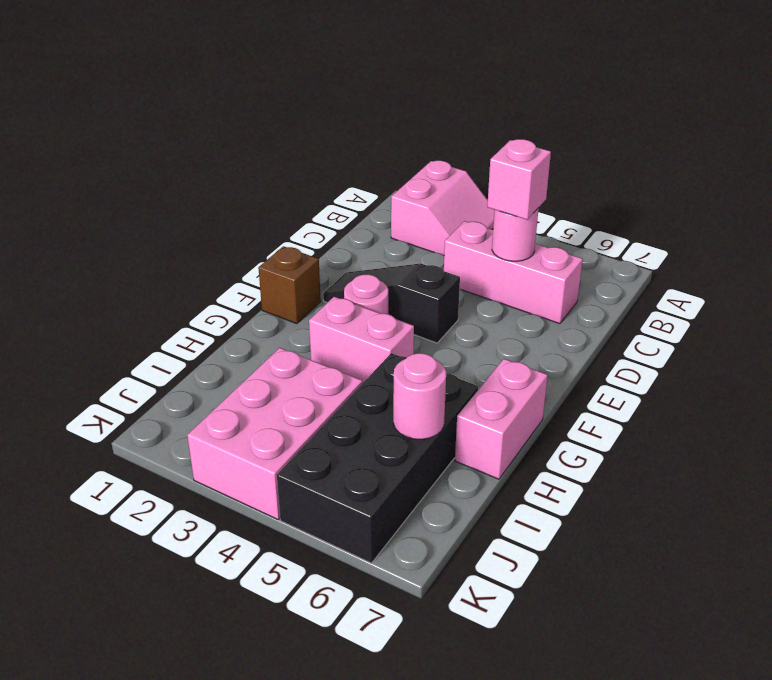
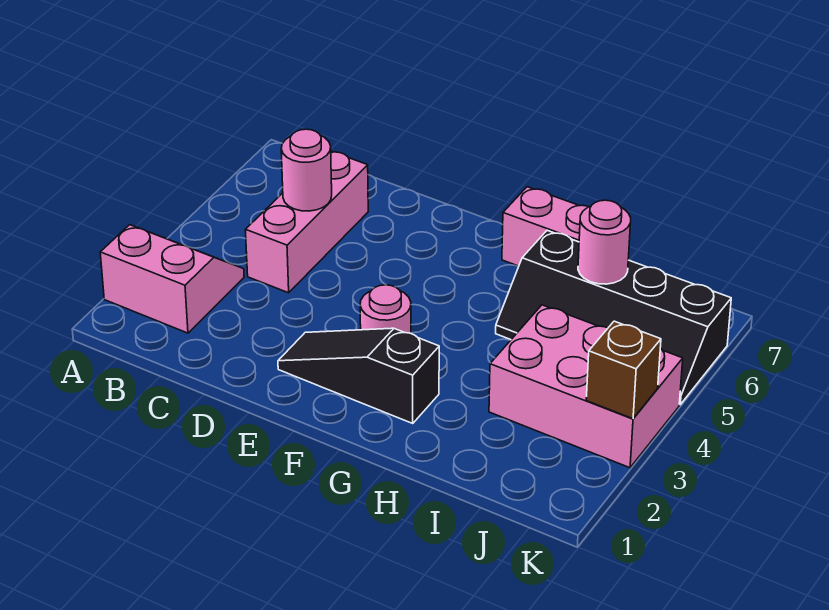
pink 1x1 brick [487,139,551,220] -> none
black 1x3 slope [323,264,460,343] -> black 1x3 slope turned to [278,328,439,423]
brown 1x1 brick [258,246,321,324] -> brown 1x1 brick moved to [586,321,661,419]
pink 1x2 brick [309,297,414,383] -> none
black 2x4 brick [277,353,478,563] -> black 2x4 slope [496,231,731,404]

